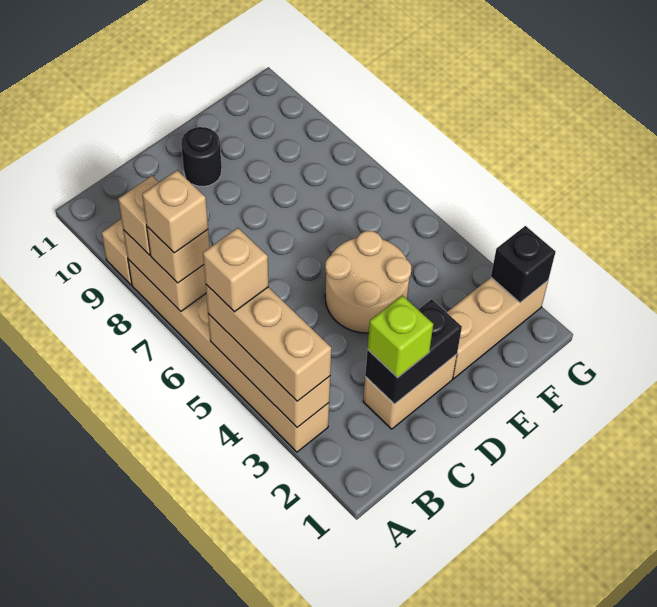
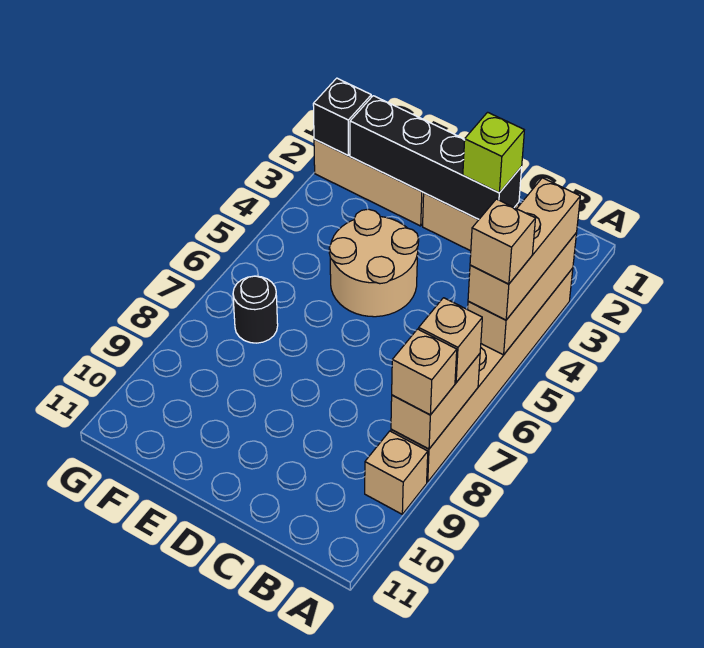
tan 1x1 brick [142,170,208,253] -> none
black 1x2 brick [365,299,462,404] -> black 1x4 brick [350,96,522,219]
black 1x1 round brick [181,127,222,187] -> black 1x1 round brick moved to [233,276,278,343]

